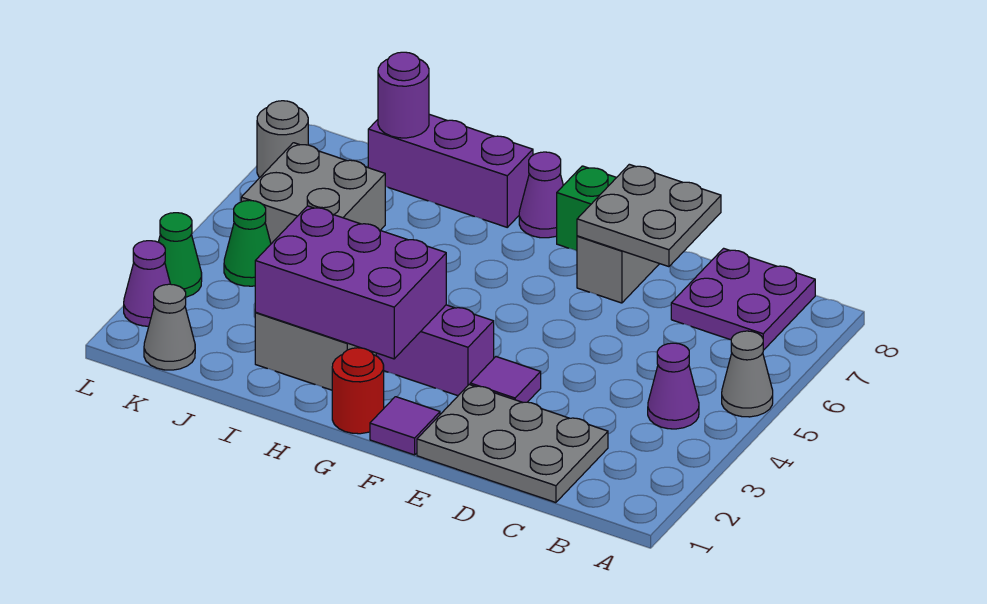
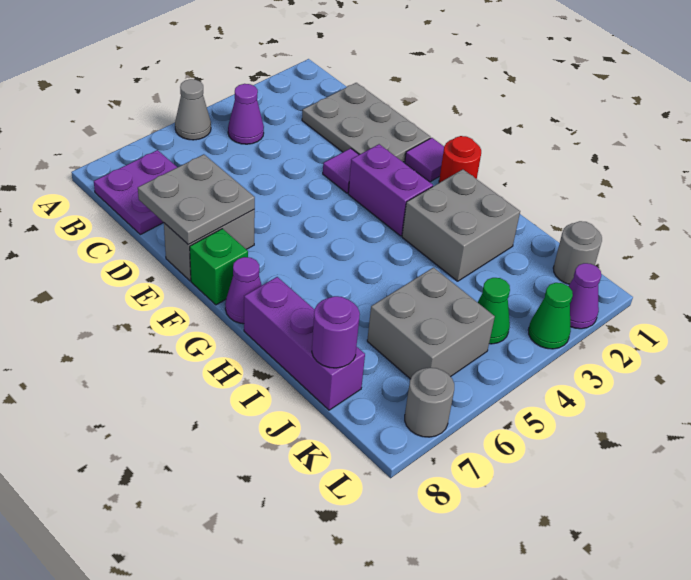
purple 2x3 brick [255,206,446,359] -> none
grey 1x1 cone [144,284,195,370] -> grey 1x1 round brick [553,221,602,284]

